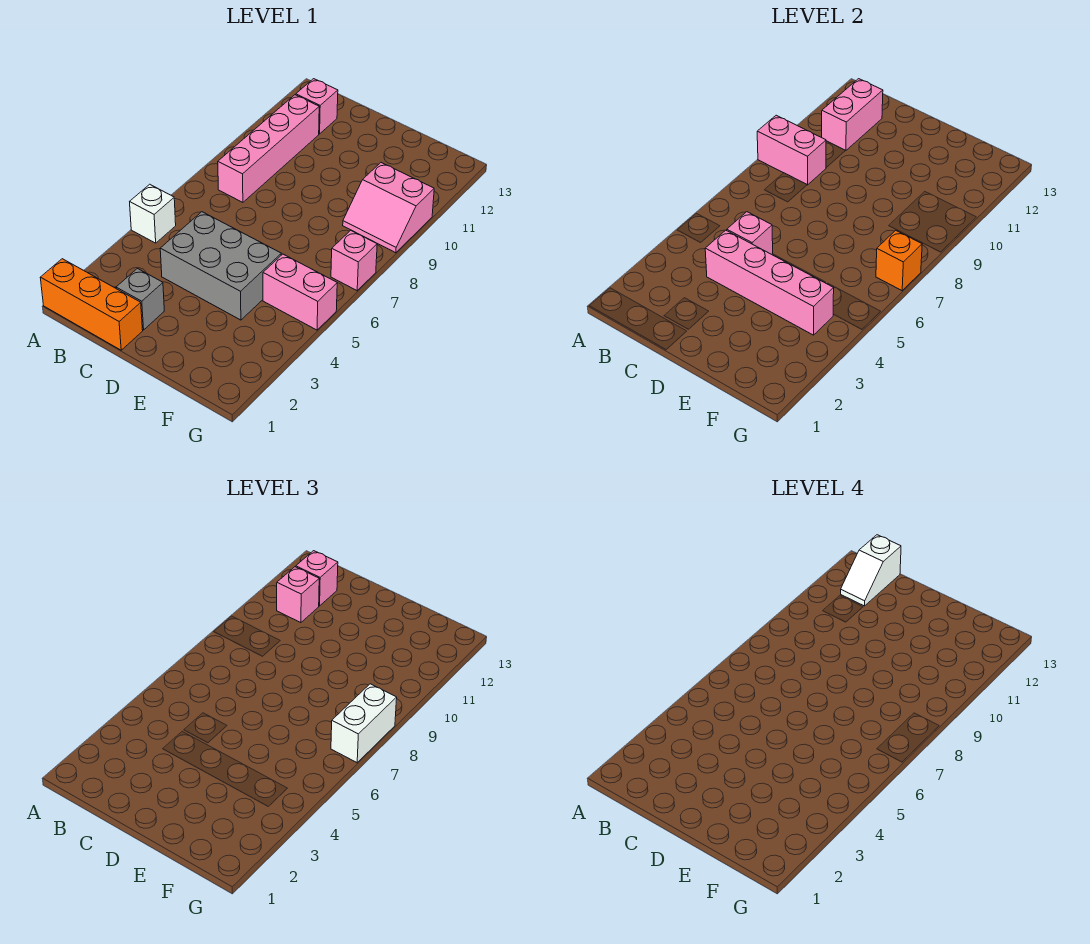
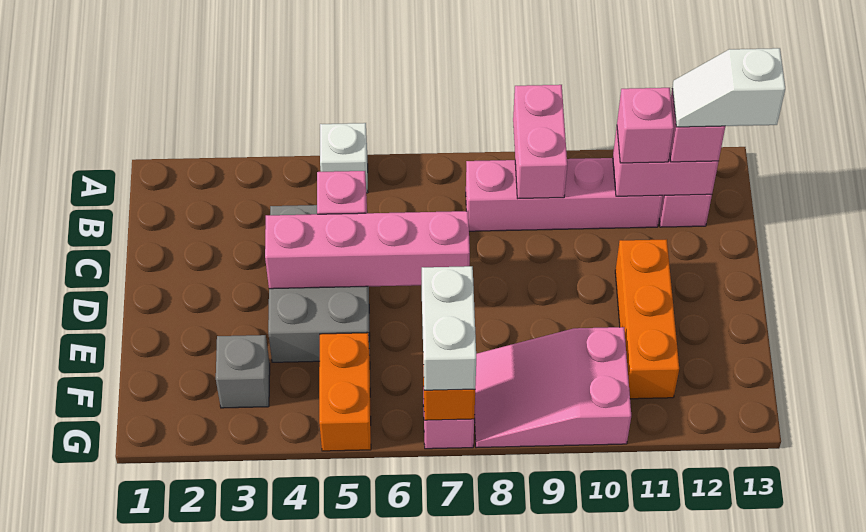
orange 1x3 brick [40,259,143,350] -> orange 1x3 brick moved to [615,239,679,399]
grey 1x1 brick [116,269,164,330] -> grey 1x1 brick moved to [216,335,270,408]
pink 1x4 brick [705,230,834,335] -> pink 1x4 brick turned to [265,211,470,289]
pink 1x2 brick [263,254,337,330] -> orange 1x2 brick [319,333,371,451]
pink 2x2 slope [343,163,434,253] -> pink 2x3 slope [474,327,631,448]
white 1x2 brick [331,684,397,763] -> white 1x2 brick turned to [422,266,476,390]

